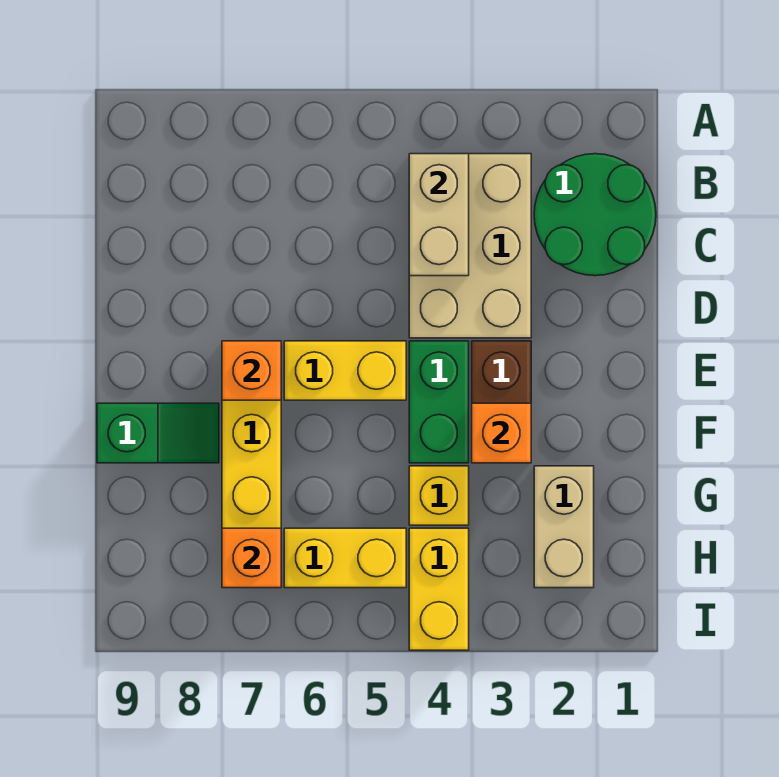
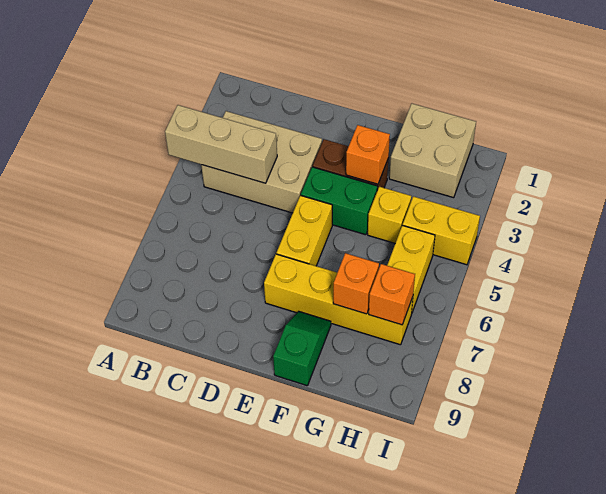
green 2x2 round brick [534,154,656,276] -> none
tan 1x2 brick [409,154,469,276] -> tan 1x3 brick [165,105,277,183]
orange 1x1 brick [222,341,281,400] -> orange 1x1 brick moved to [333,253,379,314]
tan 1x2 brick [534,466,594,588] -> tan 2x2 brick [389,104,476,198]

